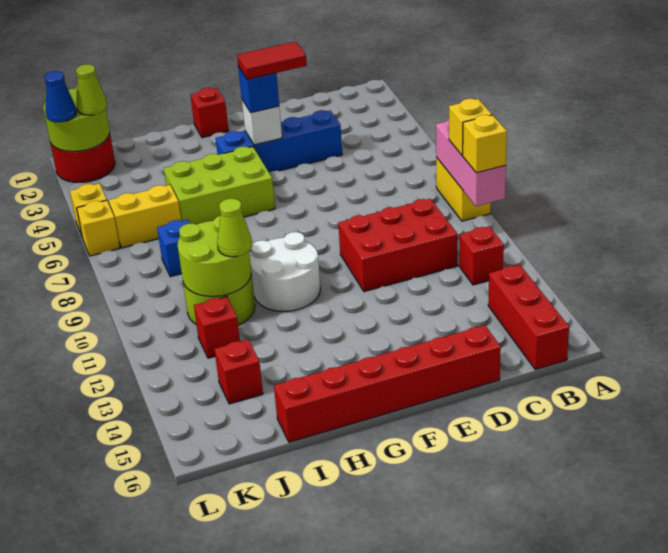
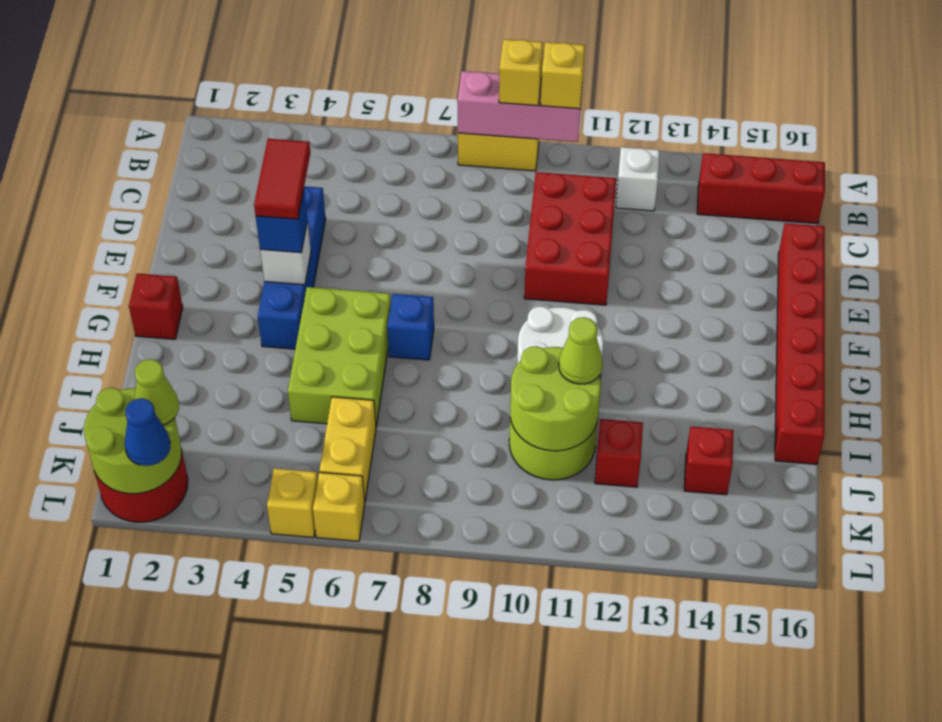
red 1x1 brick [459,226,504,285] -> white 1x1 brick [616,147,660,211]
blue 1x1 brick [157,219,190,277] -> blue 1x1 brick moved to [387,294,434,360]

